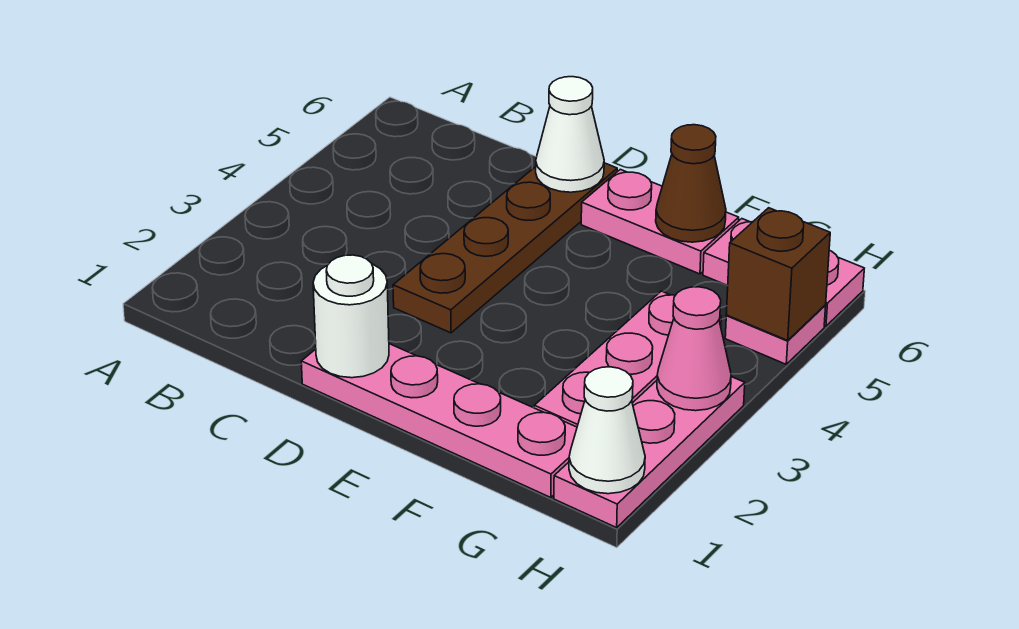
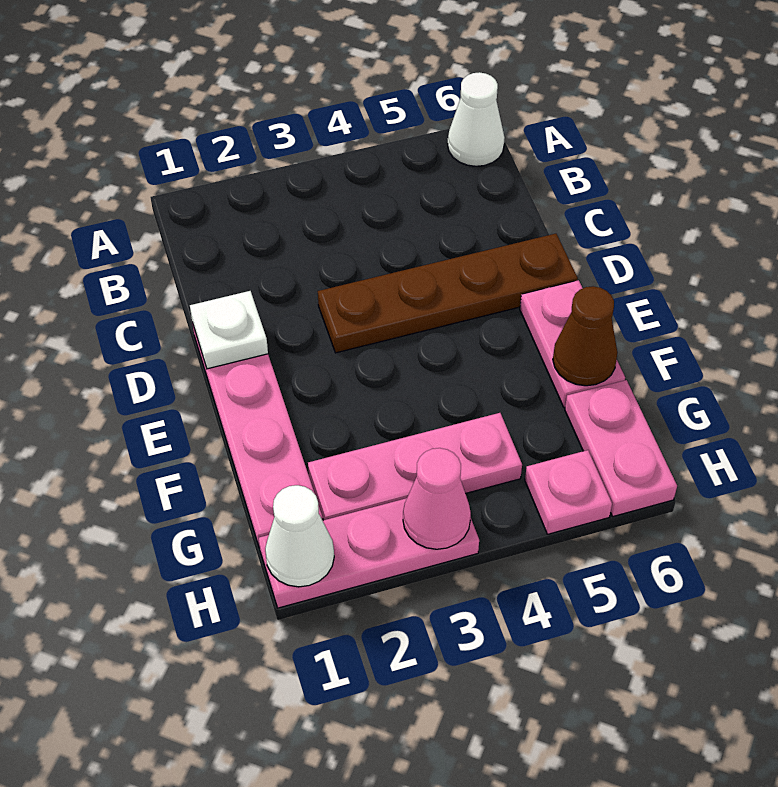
white 1x1 round brick [313,255,389,378] -> white 1x1 plate [190,291,268,369]
white 1x1 cone [536,77,604,192] -> white 1x1 cone moved to [448,72,505,166]
brown 1x1 brick [726,208,830,340] -> none

